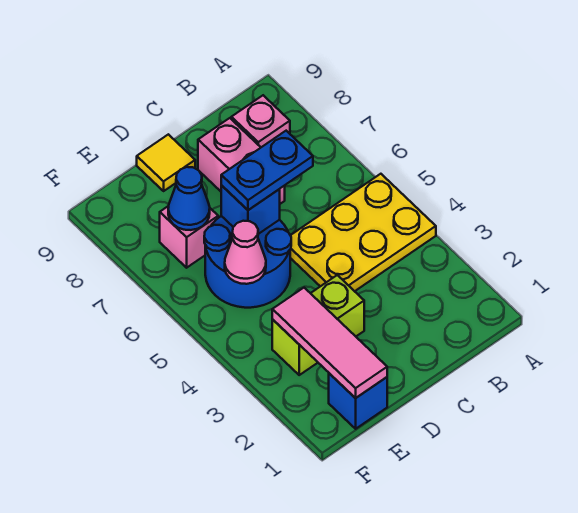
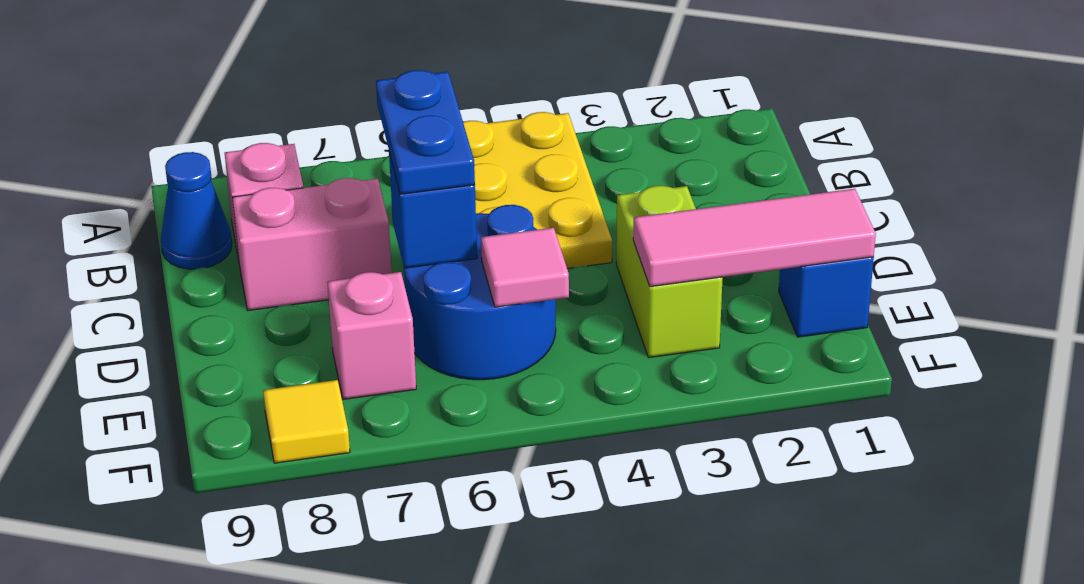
yellow 1x1 tile [137,134,195,191] -> yellow 1x1 tile moved to [263,380,350,463]
pink 1x1 cone [225,221,266,284] -> pink 1x1 tile [481,228,569,307]
blue 1x1 cone [168,167,210,230] -> blue 1x1 cone moved to [161,152,232,269]

